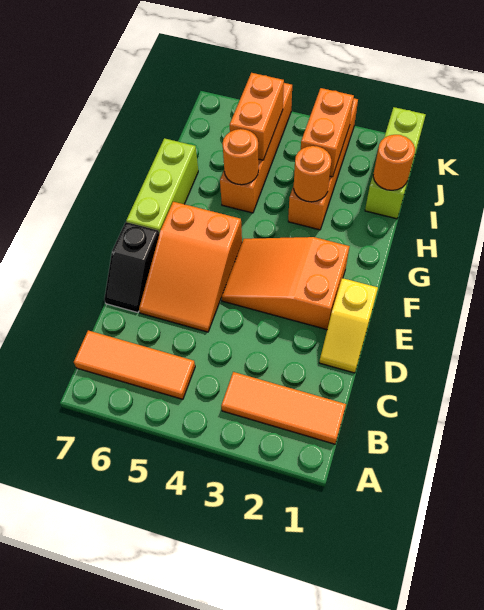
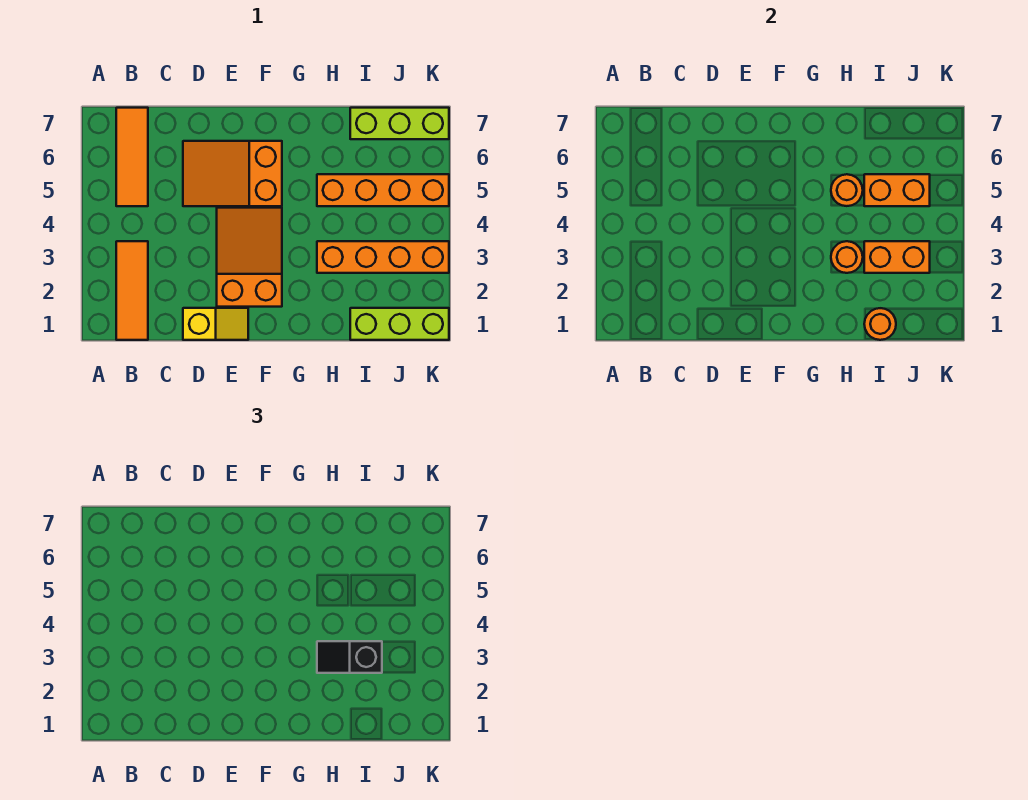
yellow 1x2 slope [319,278,378,373] -> yellow 1x2 slope turned to [183,308,248,340]
black 1x2 slope [104,222,159,313] -> black 1x2 slope moved to [317,641,382,673]
lime 1x3 brick [126,138,198,234] -> lime 1x3 brick moved to [350,108,449,139]

